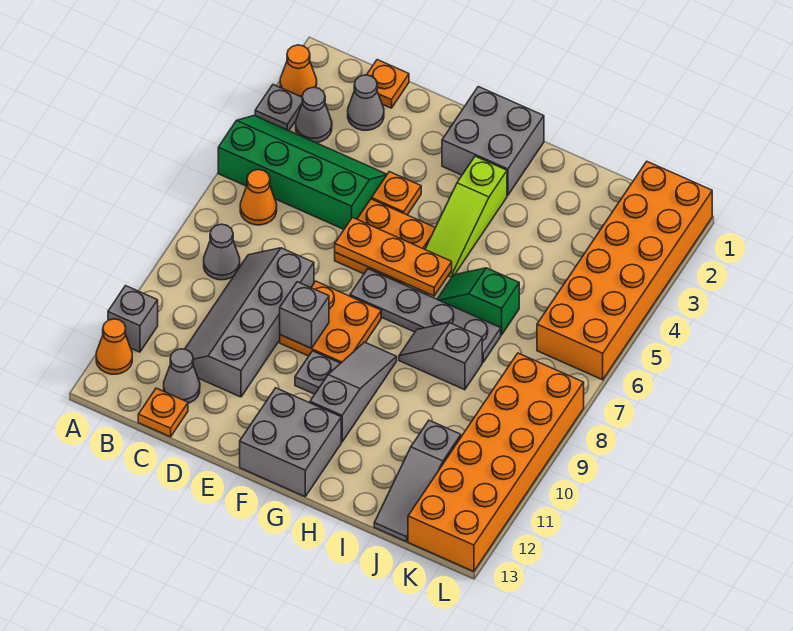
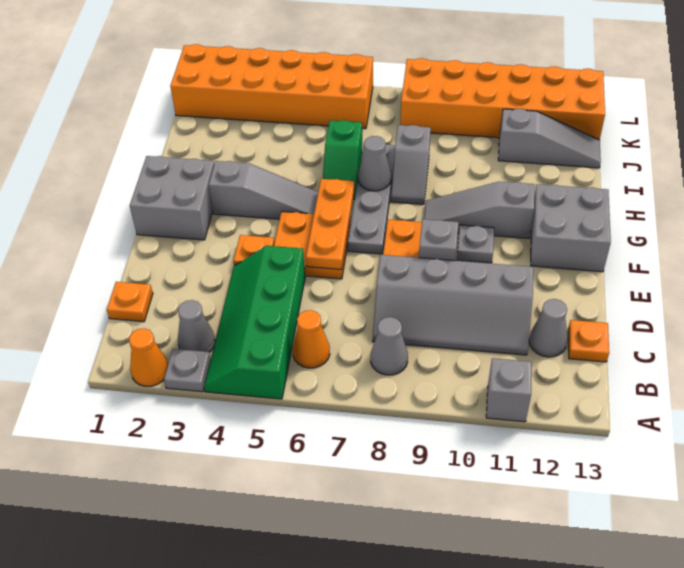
orange 1x1 cone [96,319,132,374] -> none
grey 1x1 cone [348,75,384,130] -> grey 1x1 cone moved to [358,136,391,191]
lime 1x3 slope [425,156,507,277] -> grey 1x3 slope [209,161,318,219]

